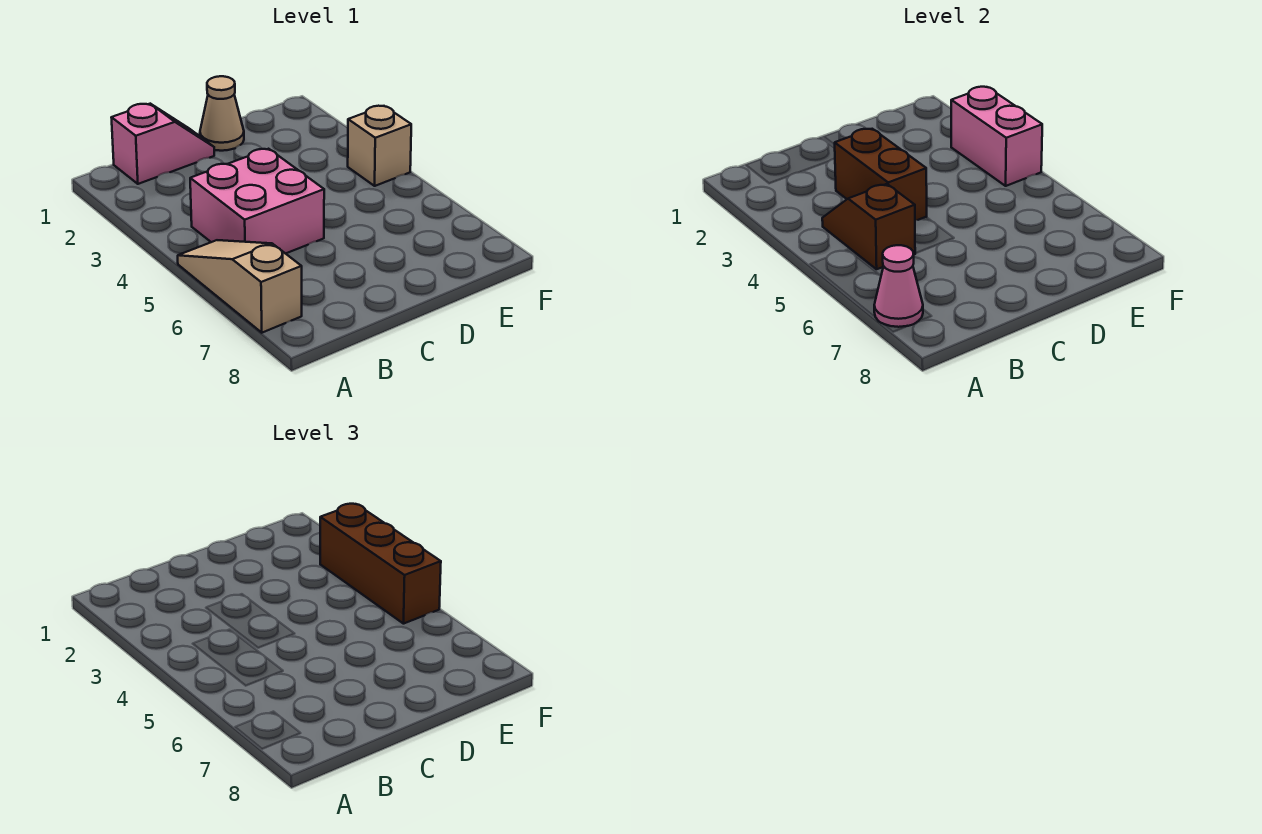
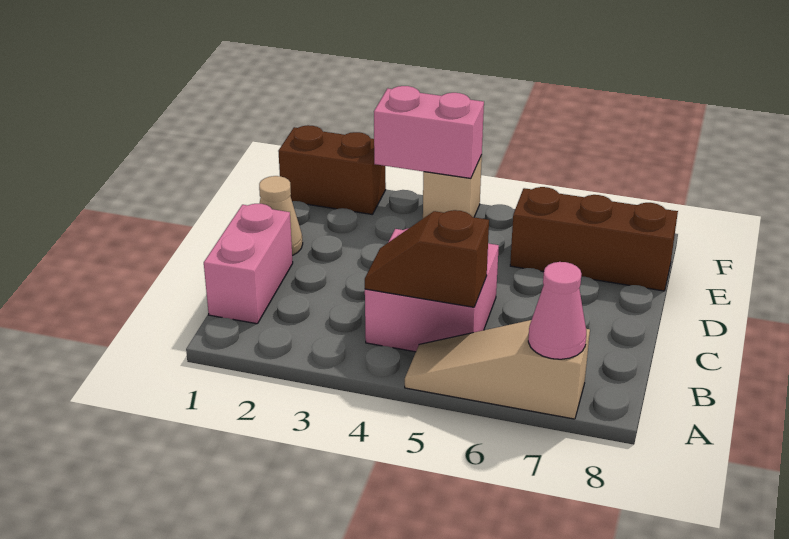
pink 1x2 slope [111,104,214,184] -> pink 1x2 brick [204,204,293,324]
brown 1x2 brick [835,129,927,220] -> brown 1x2 brick moved to [278,125,386,214]
brown 1x3 brick [320,504,441,624] -> brown 1x3 brick moved to [510,187,678,291]

